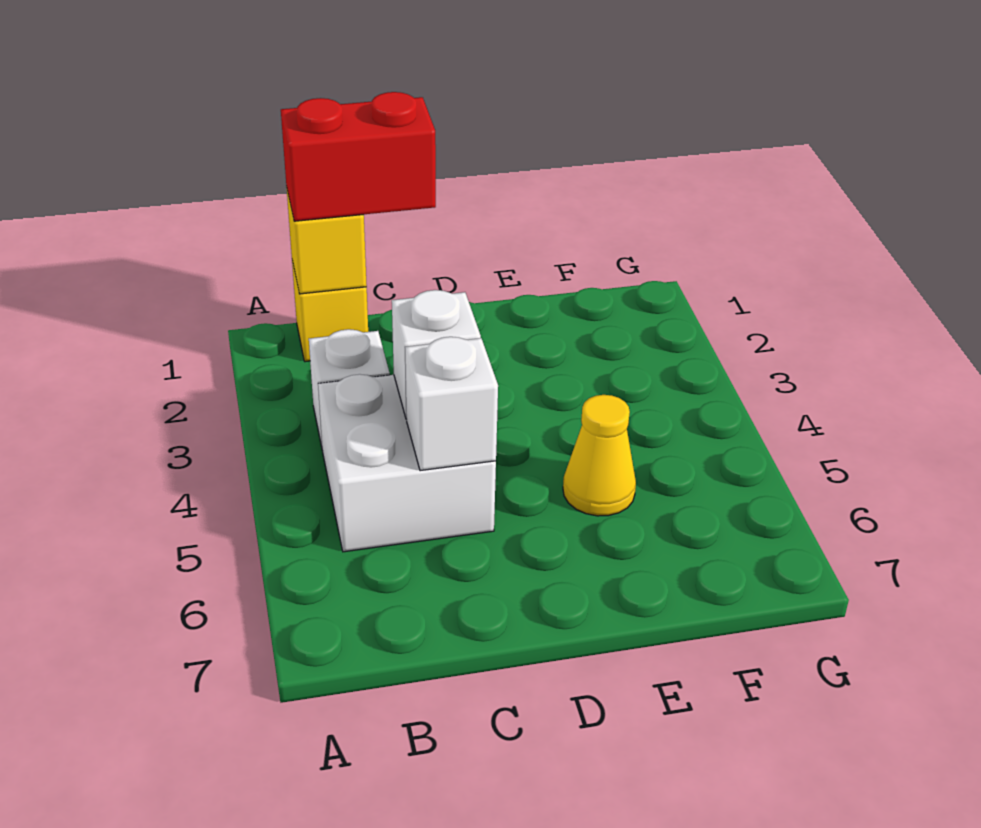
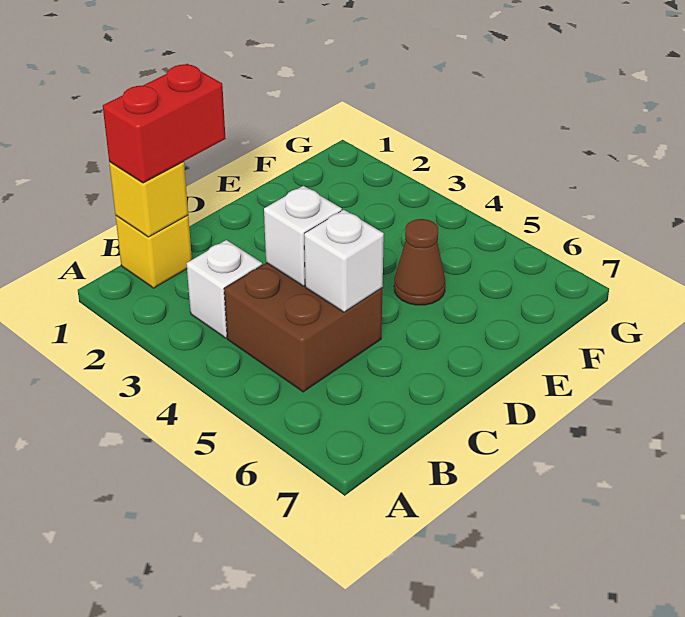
white 2x2 brick [318,374,496,552] -> brown 2x2 brick [224,263,382,392]
yellow 1x1 cone [563,395,636,516] -> brown 1x1 cone [394,219,445,305]

